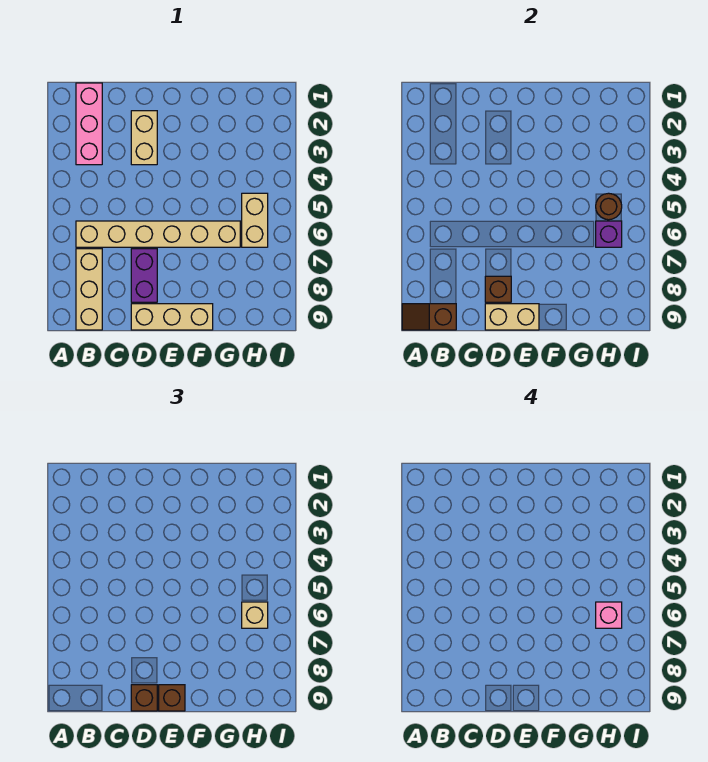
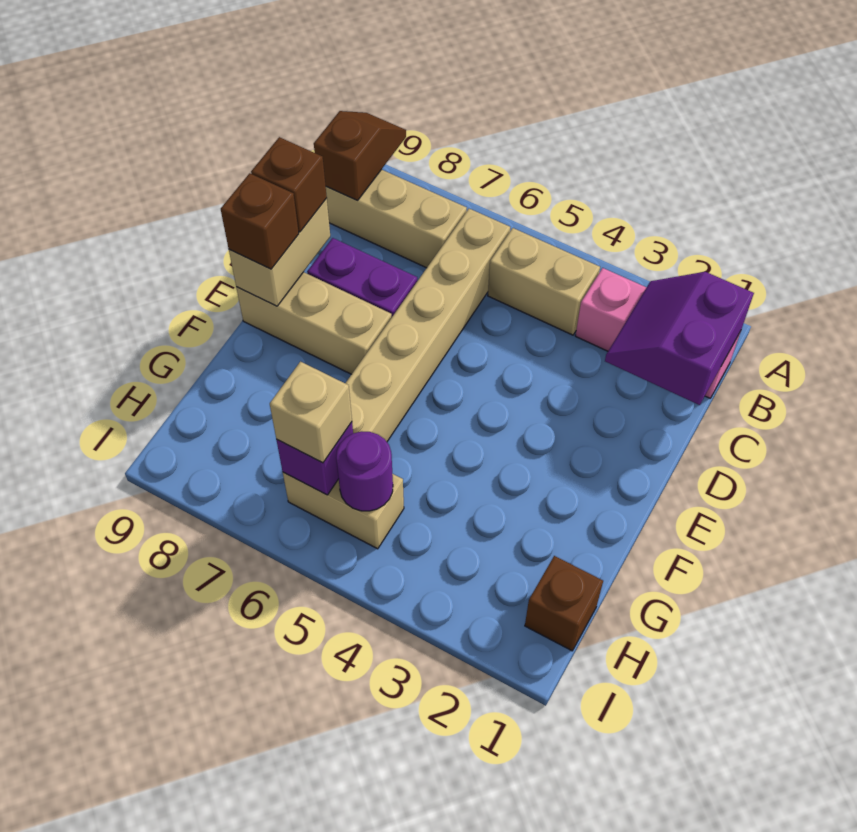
none -> purple 2x2 slope [605,272,754,405]
tan 1x2 brick [131,111,157,165] -> tan 1x2 brick moved to [488,228,600,335]
brown 1x1 brick [485,276,511,302] -> brown 1x1 brick moved to [525,556,603,651]
tan 1x3 brick [131,304,213,330] -> tan 1x3 brick turned to [236,272,392,374]
brown 1x1 round brick [596,193,622,220] -> purple 1x1 round brick [336,431,393,511]
pink 1x1 brick [596,602,622,628] -> none

